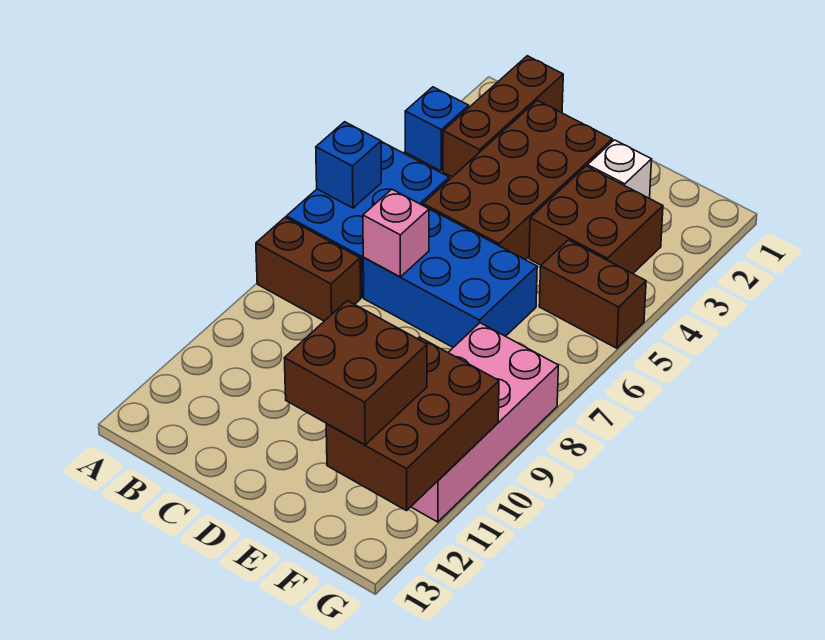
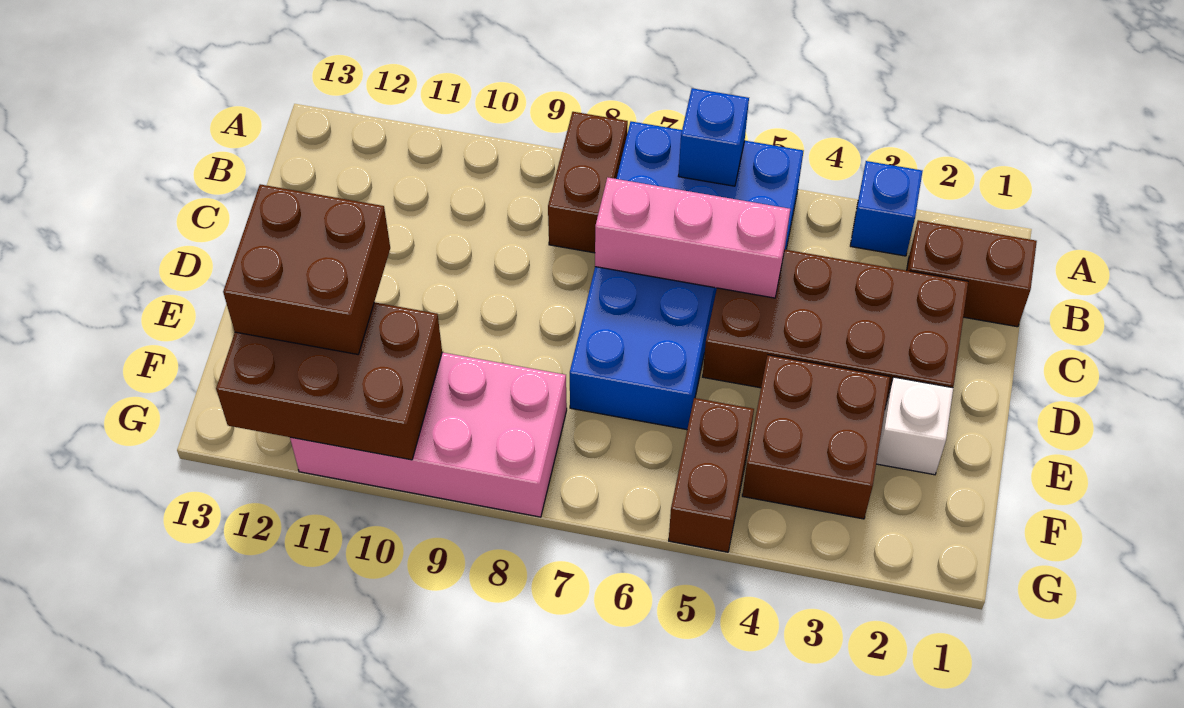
brown 1x3 brick [443,56,563,177] -> brown 1x2 brick [907,220,1037,327]
pink 1x1 brick [363,189,429,277] -> pink 1x3 brick [595,177,790,298]

